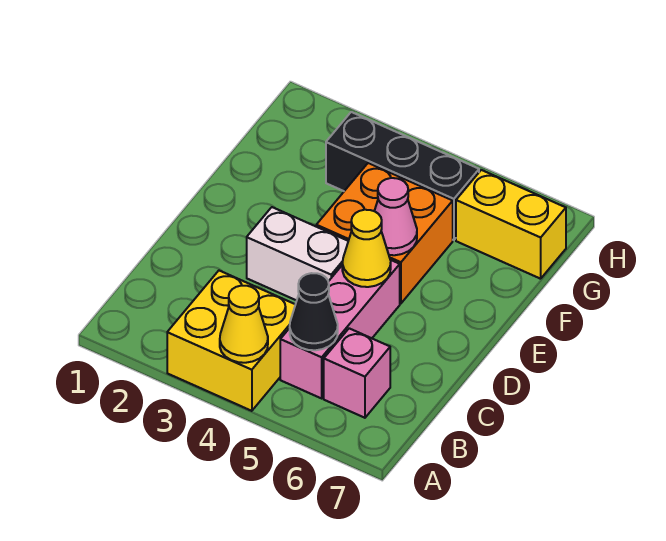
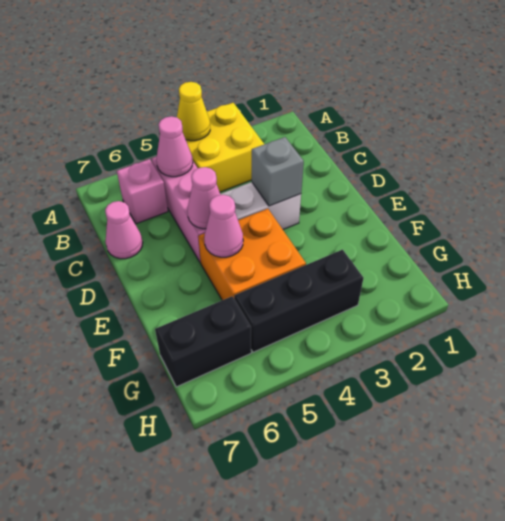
black 1x1 cone [290,273,338,350] -> pink 1x1 cone [156,116,193,177]
none -> pink 1x1 cone [105,201,143,259]
none -> grey 1x1 brick [252,137,304,206]
yellow 1x1 cone [342,210,391,287] -> pink 1x1 cone [187,167,221,229]
yellow 1x2 brick [456,170,566,279] -> black 1x2 brick [155,296,251,387]

